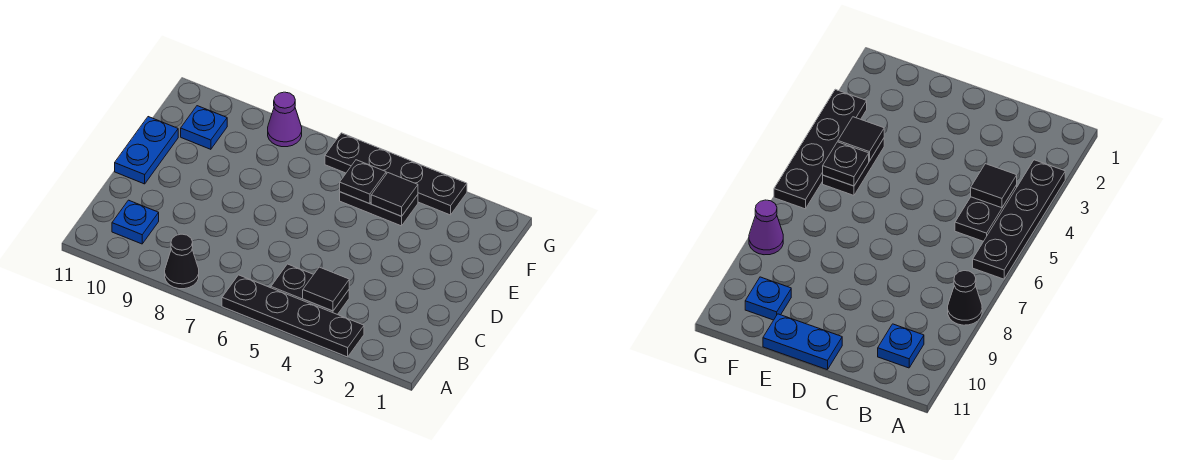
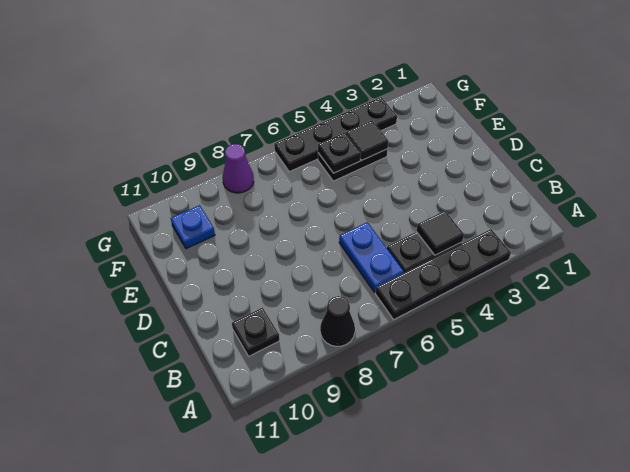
blue 1x1 plate [112,200,159,244] -> black 1x1 plate [232,308,280,356]
blue 1x2 plate [115,117,178,184] -> blue 1x2 plate moved to [339,222,404,292]

